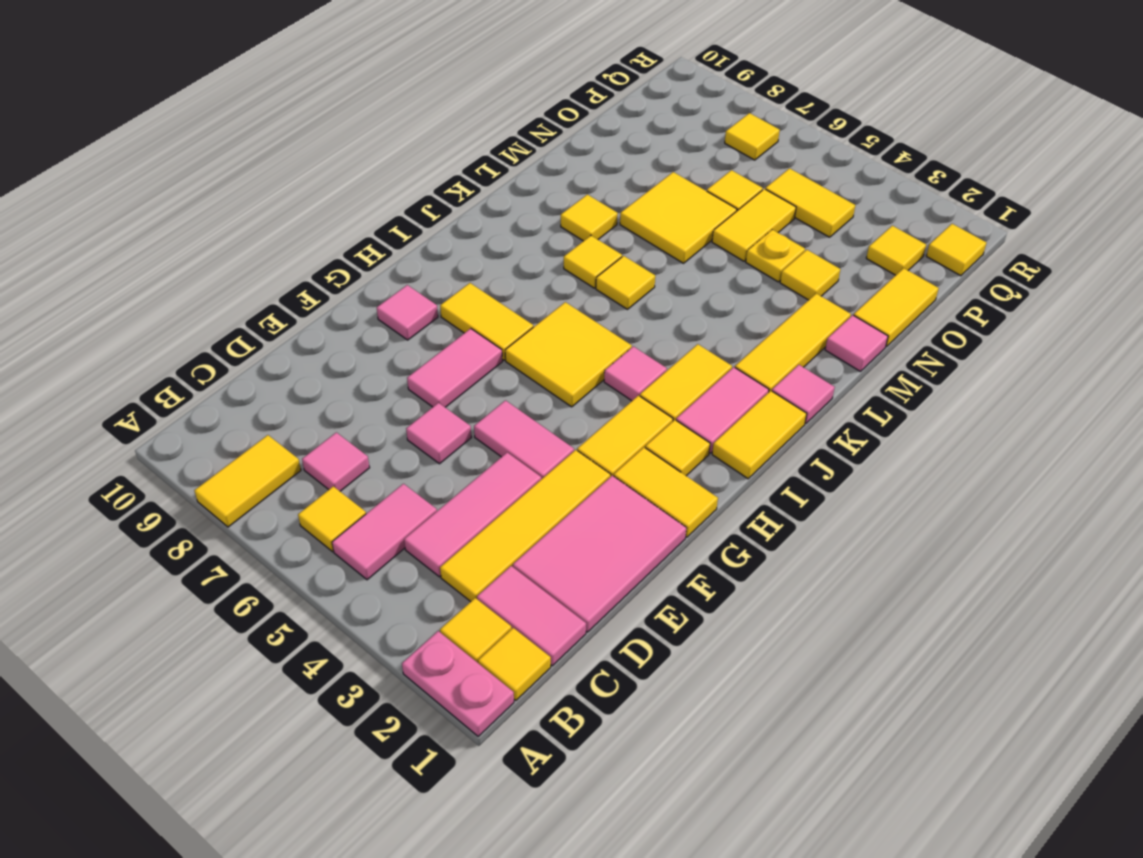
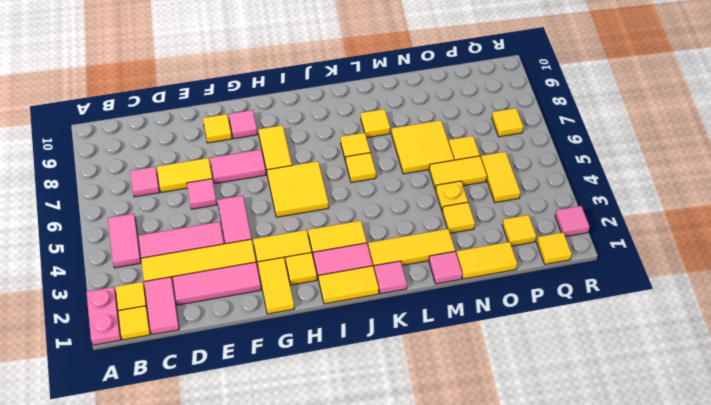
yellow 1x2 tile [194,435,301,527] -> yellow 1x2 tile moved to [157,158,212,192]
pink 1x2 tile [332,484,437,580] -> pink 1x2 tile turned to [108,214,141,268]
yellow 1x1 tile [298,486,366,552] -> yellow 1x1 tile moved to [203,114,232,143]
pink 2x3 tile [513,475,686,632] -> pink 1x3 tile [173,262,261,305]
pink 1x1 tile [604,346,667,401] -> pink 1x1 tile moved to [555,206,590,237]

